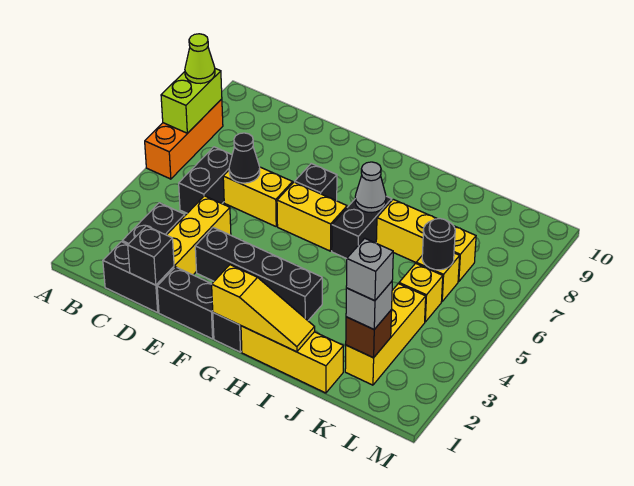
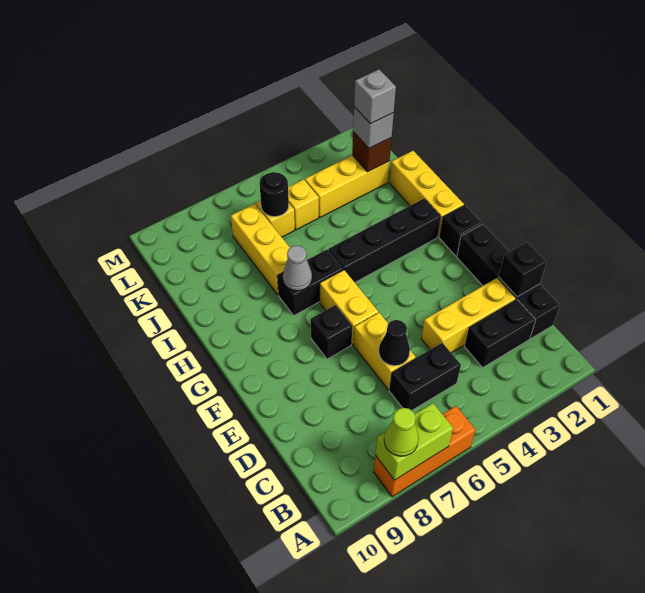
black 1x4 brick [195,228,322,320] -> black 1x4 brick turned to [328,199,441,282]
yellow 1x3 slope [212,265,315,352] -> none

